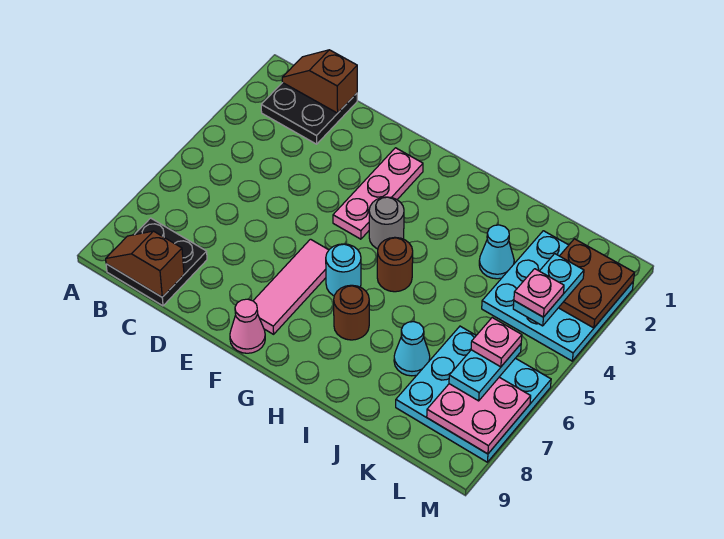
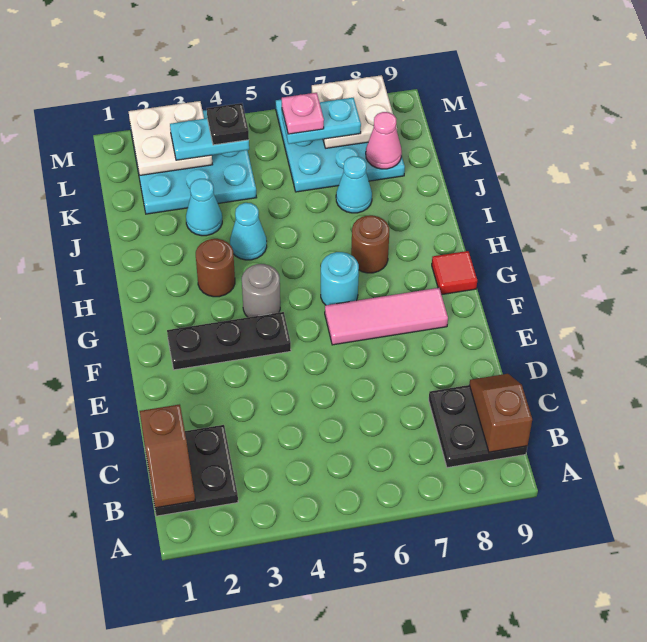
brown 1x2 slope [106,231,184,297] -> brown 1x2 slope turned to [469,374,532,452]
pink 1x3 plate [333,148,423,239] -> black 1x3 plate [167,312,291,370]
pink 1x1 cone [230,299,265,353] -> pink 1x1 cone moved to [366,112,402,169]
none -> red 1x1 tile [432,251,477,295]
brown 1x1 round brick [377,237,413,292] -> brown 1x1 round brick moved to [196,239,235,297]
none -> cyan 1x1 cone [230,203,267,260]
brown 2x2 plate [559,239,634,328] -> white 2x2 plate [129,101,212,176]
pink 1x1 plate [514,269,564,317] -> black 1x1 plate [207,103,249,145]
pink 2x2 plate [427,377,531,454] -> white 2x2 plate [312,75,397,148]

